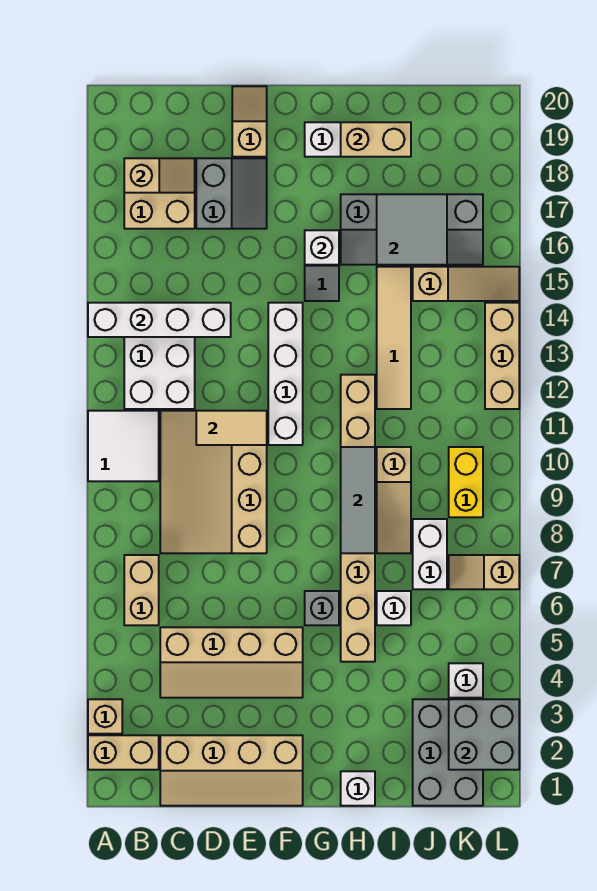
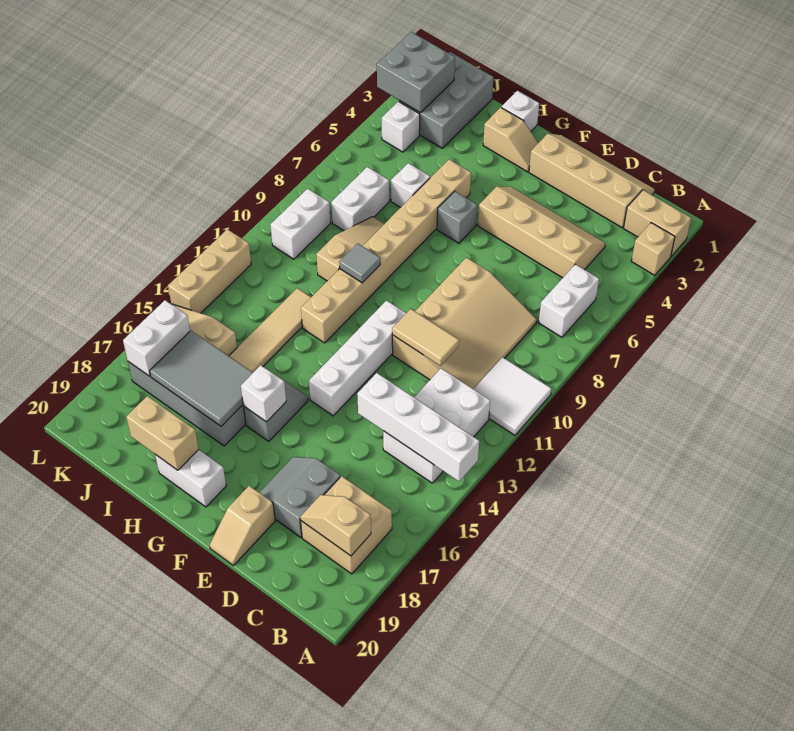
tan 1x2 brick [124,555,159,625] -> white 1x2 brick [539,264,599,337]
grey 1x3 tile [341,447,375,553] -> grey 1x1 tile [339,243,380,283]
grey 2x2 tile [377,194,447,265] -> grey 2x3 tile [150,331,253,426]
tan 1x2 slope [449,555,519,589] -> tan 1x2 slope moved to [483,107,538,172]
yellow 1x2 brick [449,447,483,517] -> white 1x2 brick [270,189,330,259]
none -> white 1x2 brick [123,300,190,376]

